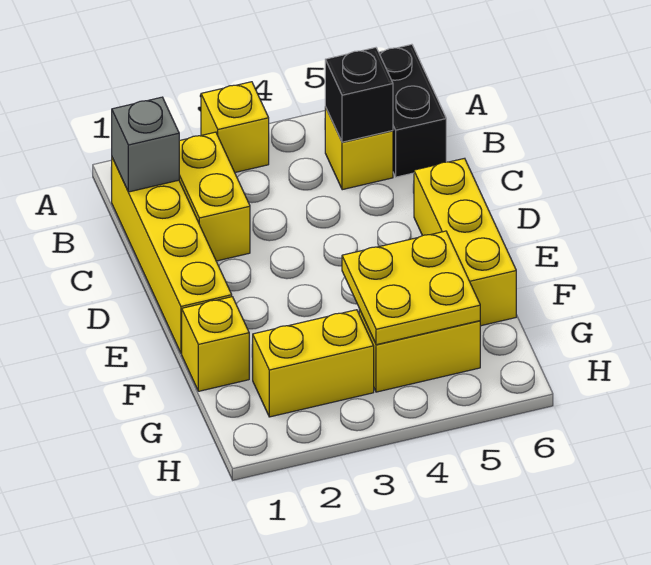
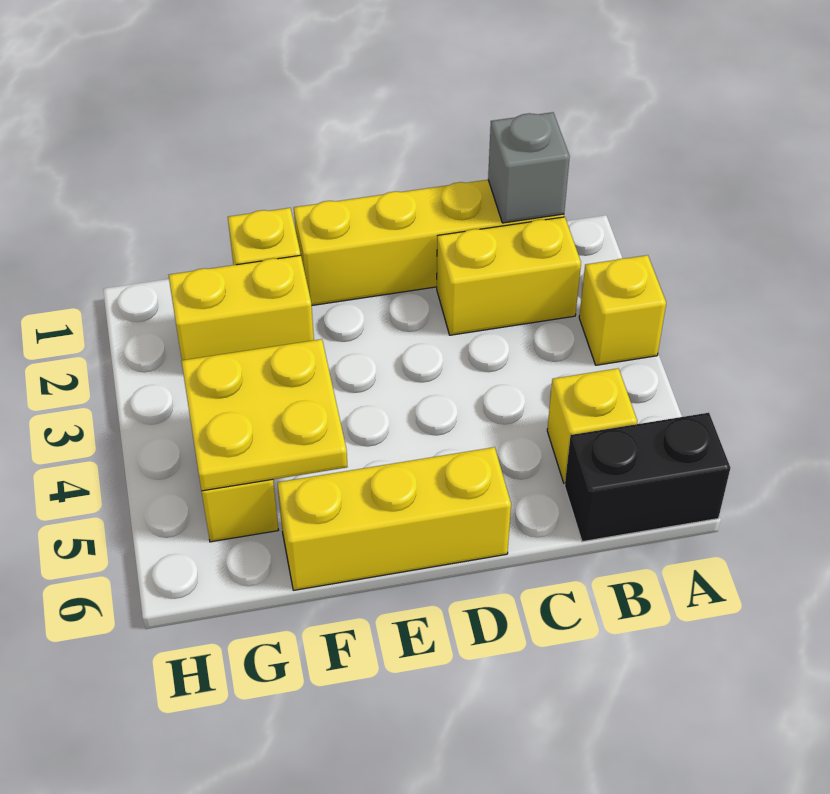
black 1x1 brick [325,48,393,142] -> none
yellow 1x2 brick [252,310,374,417] -> yellow 1x2 brick turned to [169,255,314,360]

